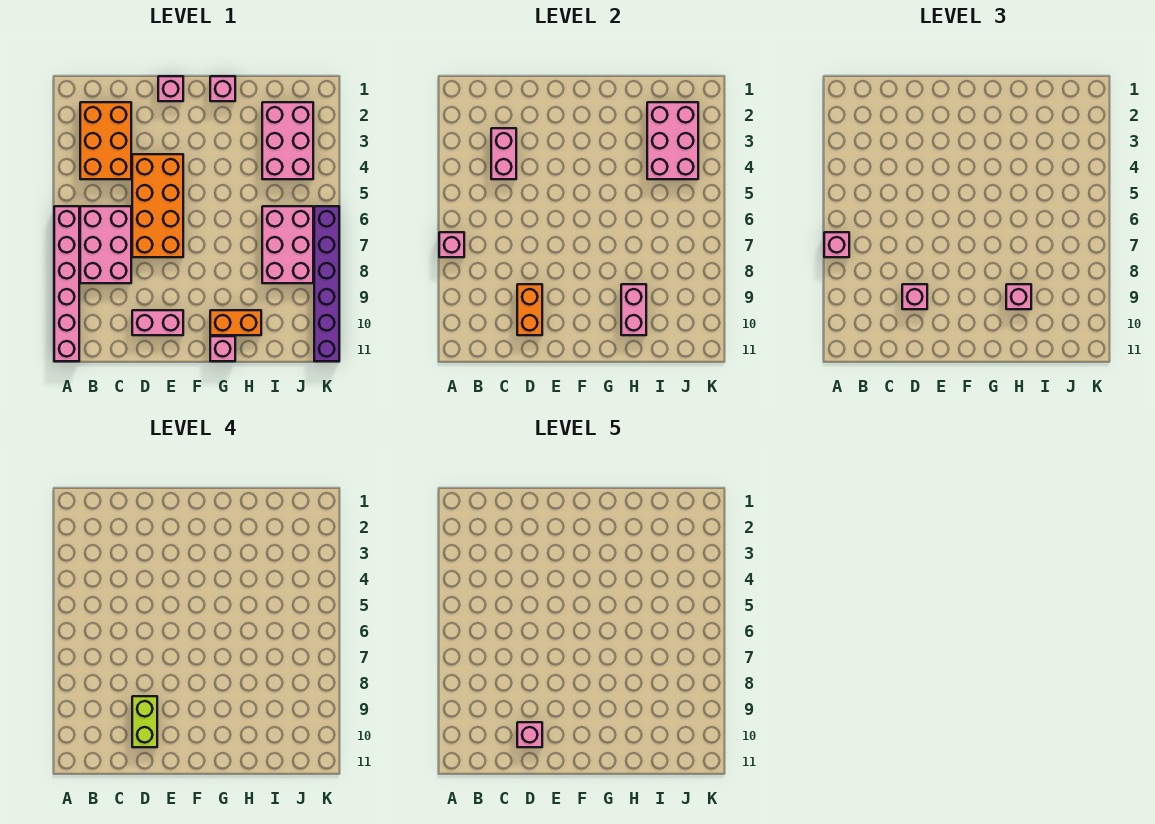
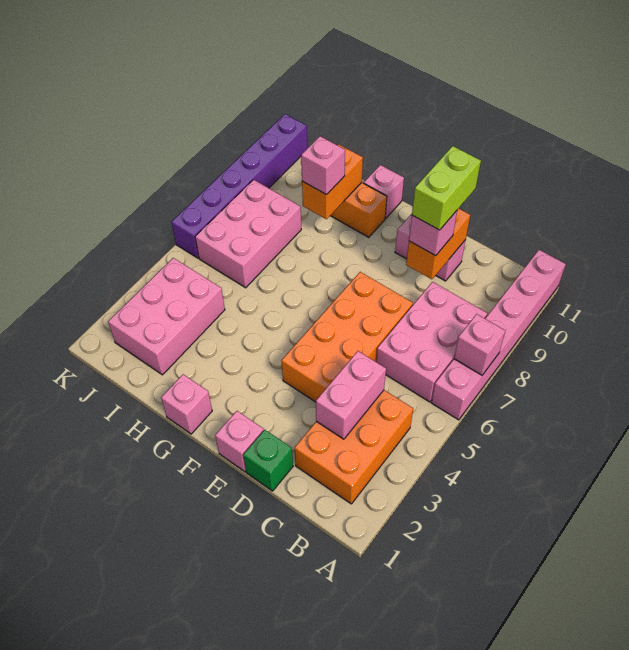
pink 1x1 brick [824,232,849,257] -> none
none -> green 1x1 brick [243,430,293,491]
pink 1x1 brick [517,722,542,747] -> none
pink 1x2 brick [621,284,646,335] -> orange 1x2 brick [302,144,363,219]
pink 2x3 brick [647,102,698,179] -> none

